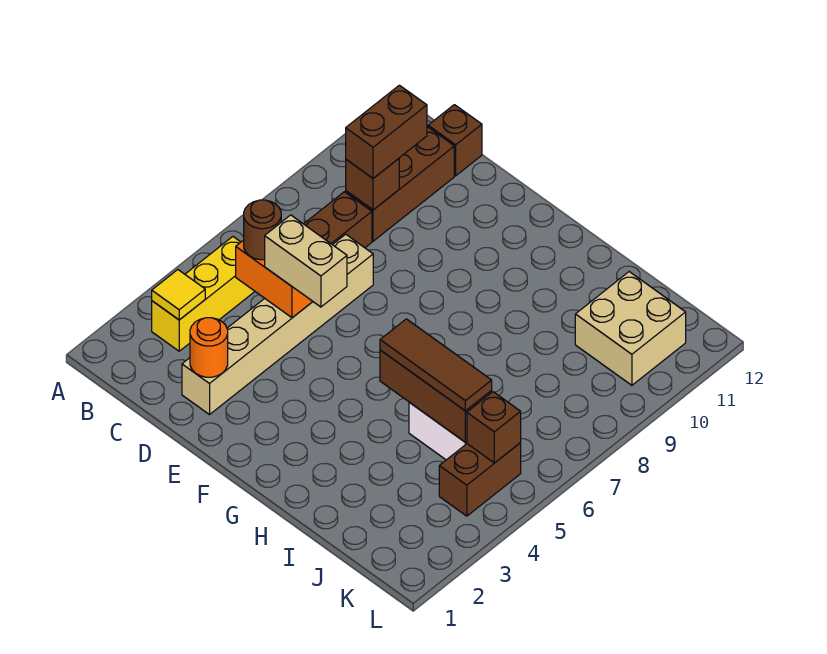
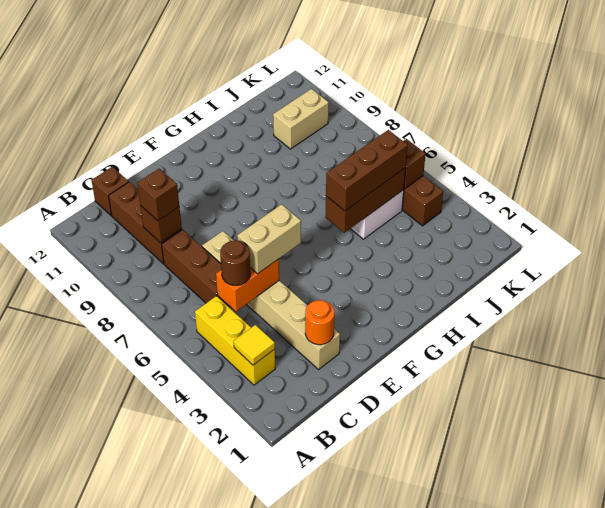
brown 1x2 brick [346,85,427,178] -> brown 1x1 brick [137,169,179,221]
brown 1x3 tile [380,319,492,411] -> brown 1x3 brick [326,130,408,211]
tan 2x2 brick [575,272,686,385] -> tan 1x2 brick [273,89,329,149]

